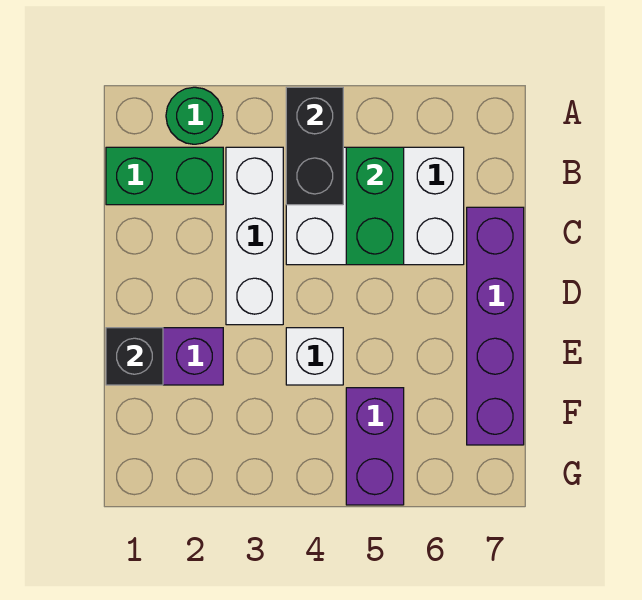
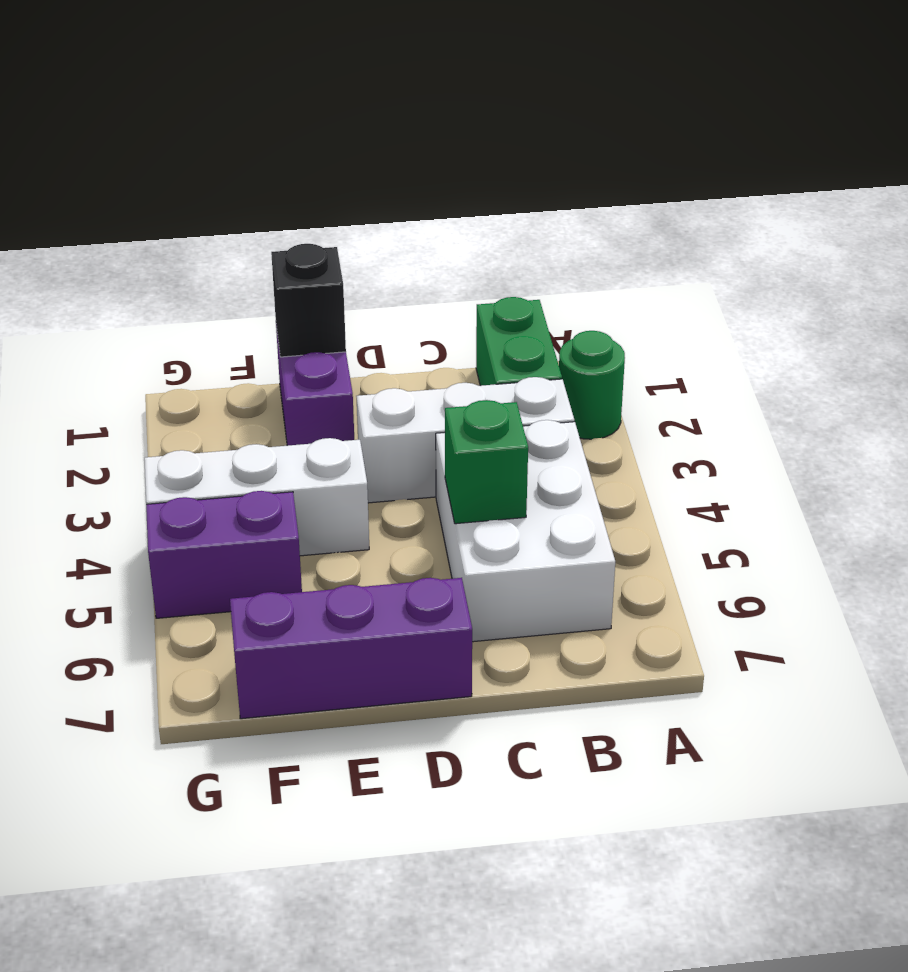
black 1x2 brick [286,87,343,205] -> none
green 1x2 brick [346,147,404,265] -> green 1x1 brick [445,400,528,524]
purple 1x4 brick [467,207,524,445] -> purple 1x3 brick [230,578,472,719]
white 1x1 brick [286,328,343,385] -> white 1x3 brick [144,438,369,556]

